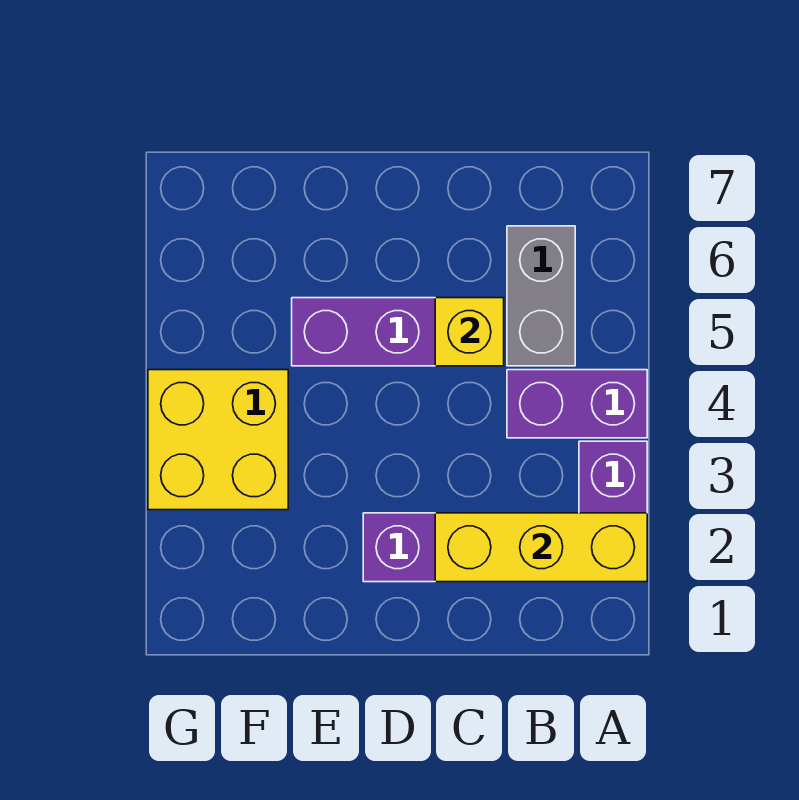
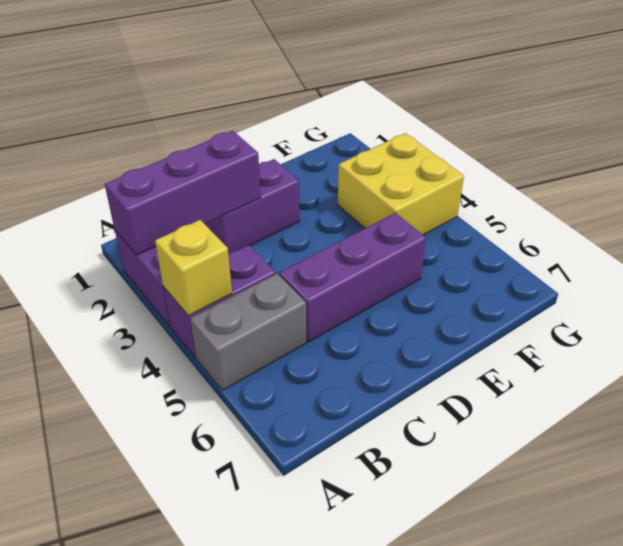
yellow 1x3 brick [435,513,647,582] -> purple 1x3 brick [105,130,261,255]
grey 1x2 brick [507,226,575,366] -> grey 1x2 brick turned to [190,274,306,391]
yellow 1x1 brick [435,298,504,366] -> yellow 1x1 brick moved to [155,220,232,316]

